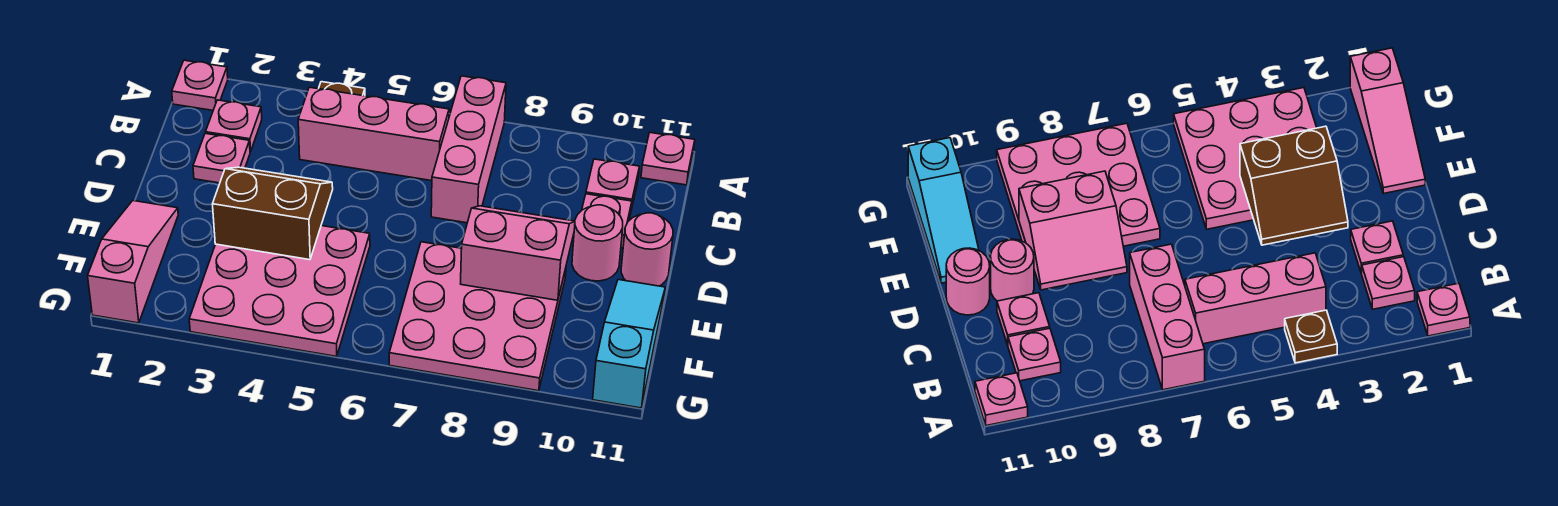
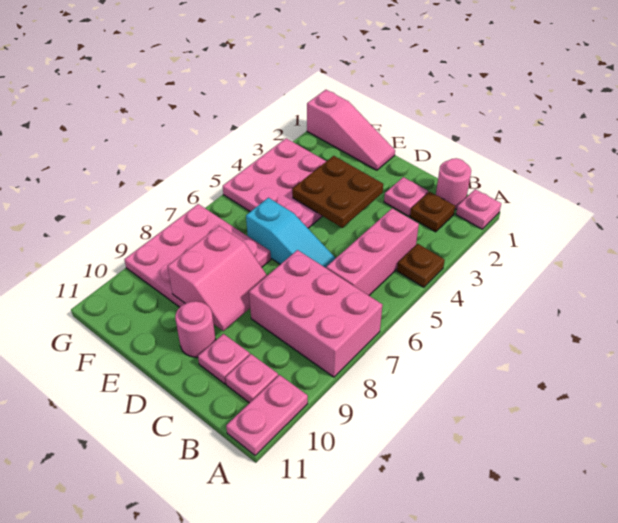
pink 1x3 brick [431,76,506,223] -> pink 2x3 brick [249,250,382,377]
pink 1x1 plate [641,133,695,185] -> pink 1x2 plate [226,375,308,455]
pink 1x1 plate [206,100,262,152] -> brown 1x1 plate [410,192,455,232]
brown 2x2 slope [213,167,333,260] -> brown 2x2 plate [292,156,383,228]
pink 1x1 round brick [621,213,673,286] -> pink 1x1 round brick moved to [436,158,471,209]
cyan 1x3 slope [593,280,665,408] -> cyan 1x3 slope moved to [246,198,336,268]

